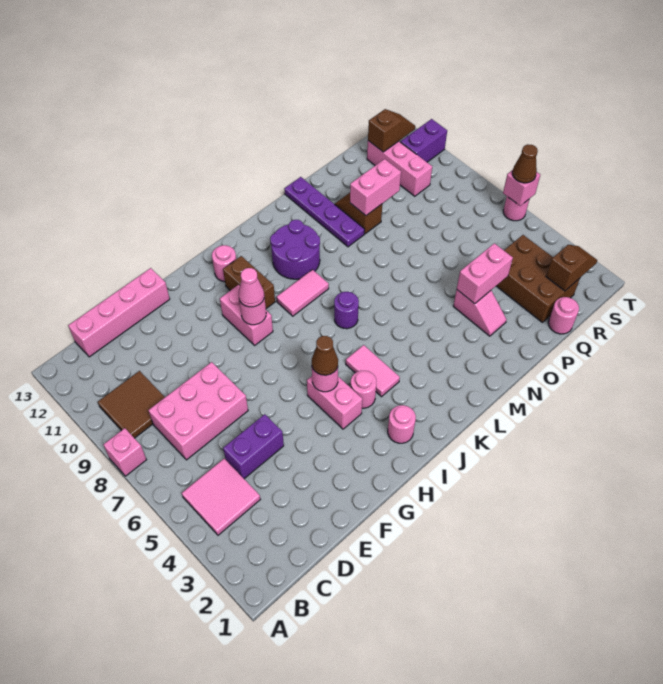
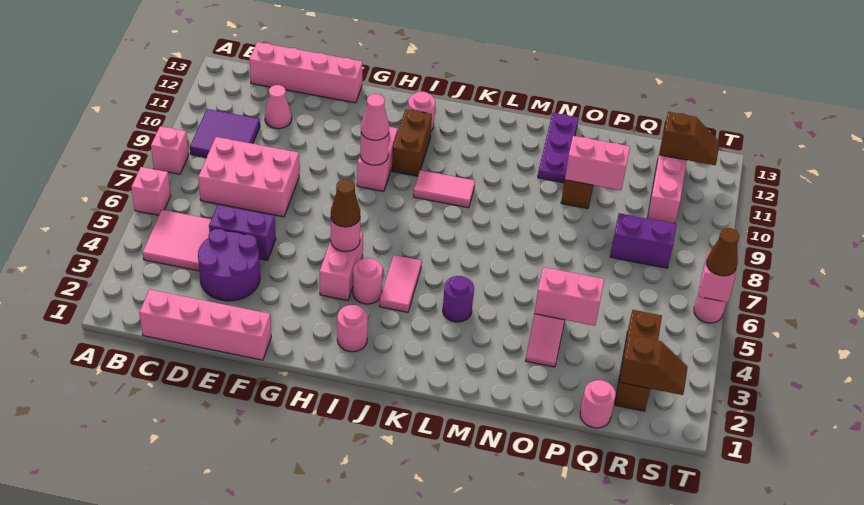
none -> pink 1x1 brick [131,167,171,215]
brown 2x2 tile [98,371,165,438] -> purple 2x2 tile [190,109,260,158]
none -> pink 1x4 brick [139,289,271,360]
none -> pink 1x1 cone [265,85,292,129]
purple 1x1 round brick [334,292,359,329] -> purple 1x1 round brick moved to [443,276,474,322]
purple 2x2 round brick [270,220,320,279] -> purple 2x2 round brick moved to [198,229,260,301]
purple 1x4 plate [284,177,365,247] -> purple 1x3 plate [538,113,578,183]
brown 2x3 brick [497,235,580,323] -> brown 1x3 brick [615,310,662,411]
purple 1x2 brick [400,119,447,162] -> purple 1x2 brick moved to [610,213,677,268]

